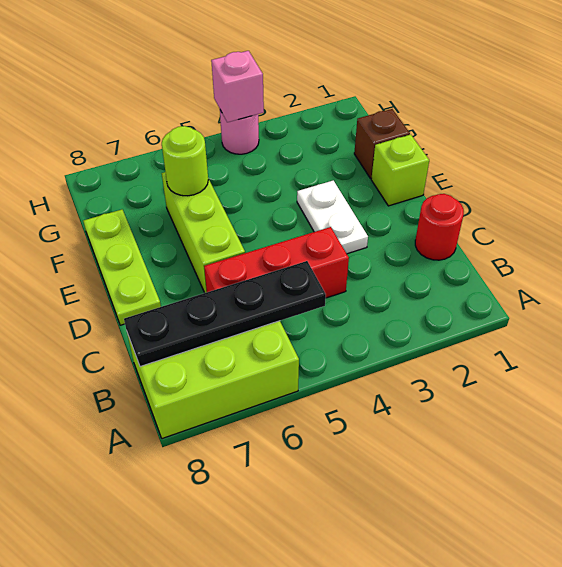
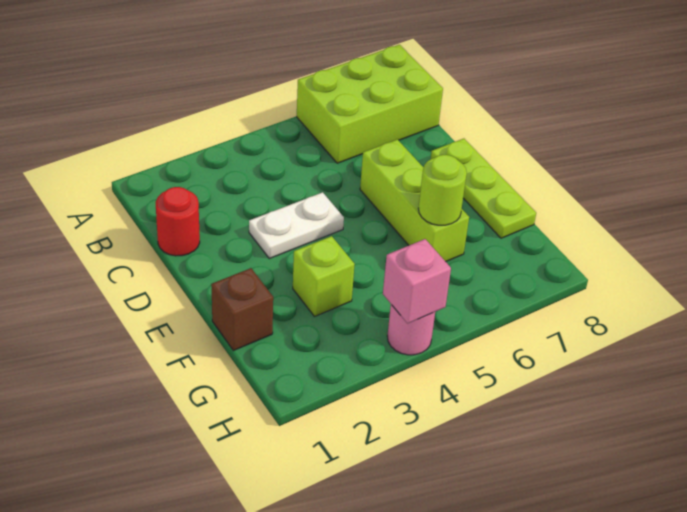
black 1x4 plate [124,261,326,367] -> none
red 1x3 brick [204,227,349,298] -> none
white 1x2 plate [297,181,368,254] -> white 1x2 plate turned to [249,192,344,259]
lime 1x1 brick [371,135,429,206] -> lime 1x1 brick moved to [293,236,355,316]

